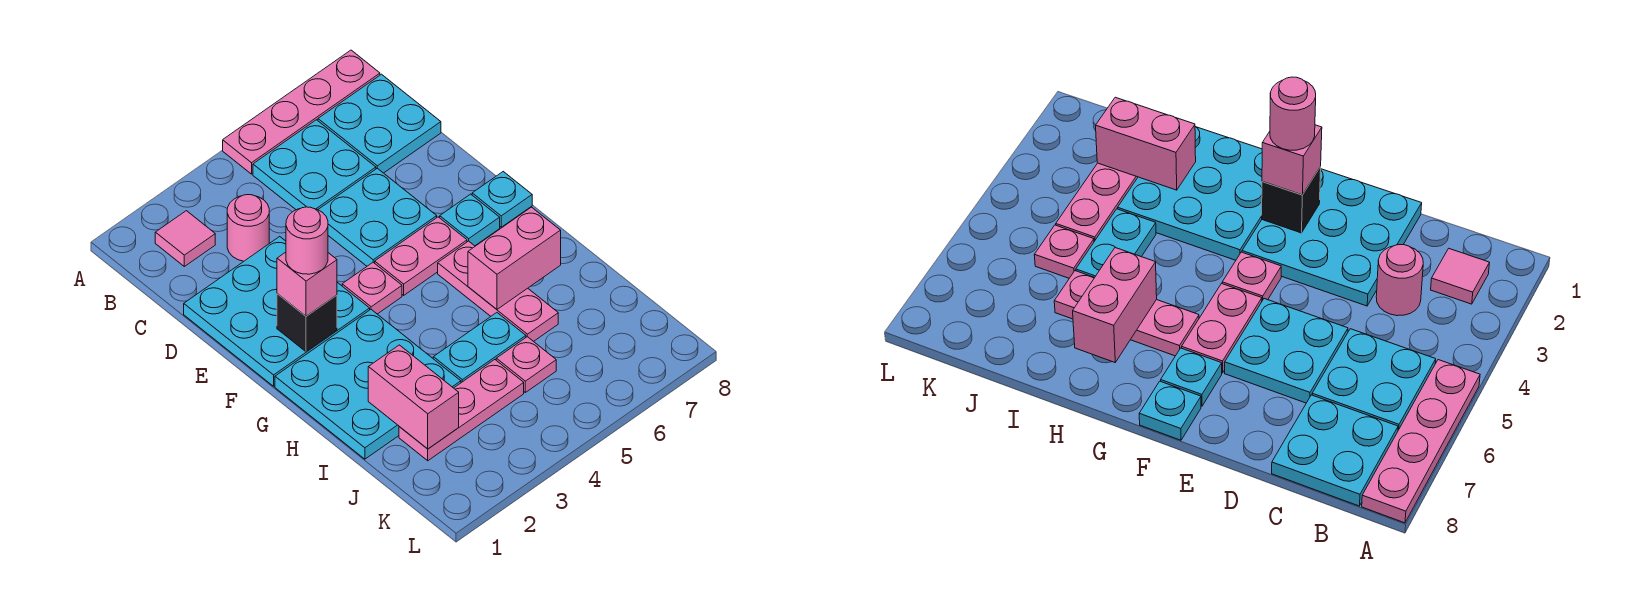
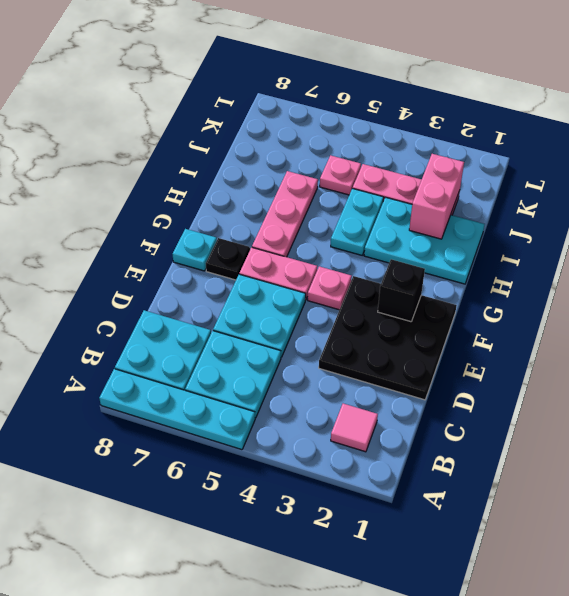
pink 1x4 plate [223,50,380,174] -> cyan 1x4 plate [99,369,255,450]
pink 1x1 round brick [227,195,269,261] -> none
cyan 3x3 plate [184,237,370,386] -> black 3x3 plate [319,276,457,400]
pink 1x1 brick [277,252,337,316] -> none
pink 1x1 round brick [286,207,328,274] -> none
cyan 1x1 plate [440,194,500,246] -> black 1x1 plate [206,238,250,280]
cyan 3x3 plate [275,310,461,459] -> cyan 2x3 plate [364,197,485,284]
pink 1x2 brick [468,207,561,309] -> none
cyan 1x2 plate [433,313,526,383] -> cyan 1x2 plate turned to [331,188,384,255]

